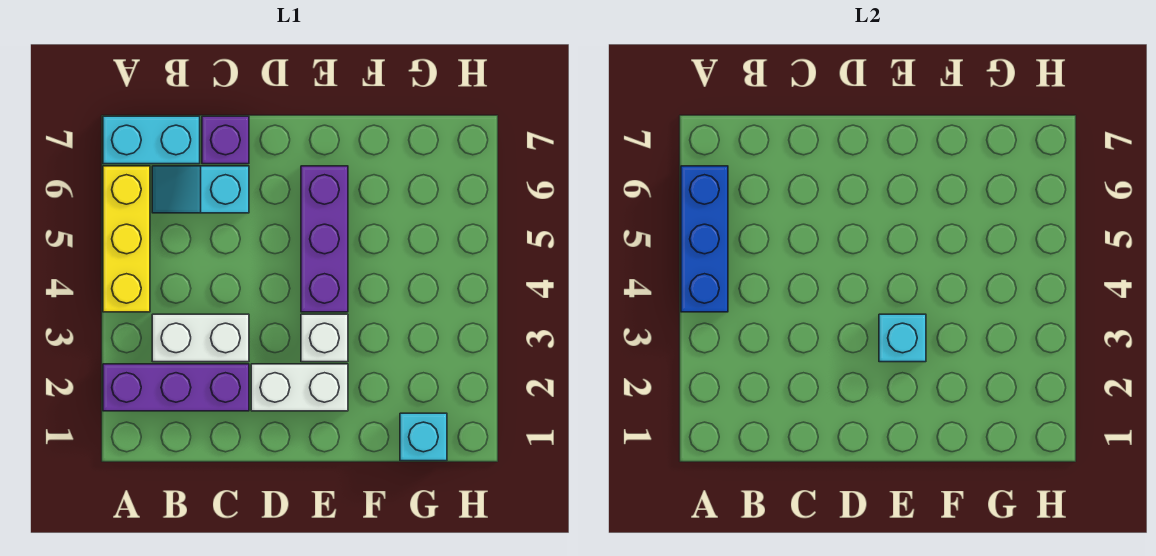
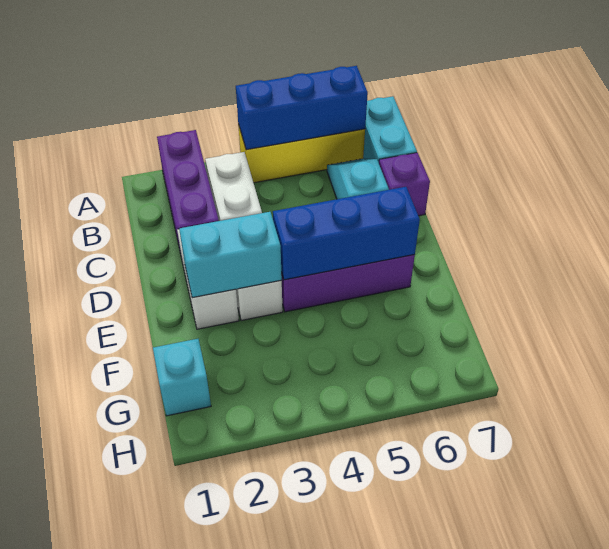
cyan 1x1 brick [879,314,926,362] -> cyan 1x2 brick [179,212,282,298]
none -> blue 1x3 brick [273,187,420,280]

